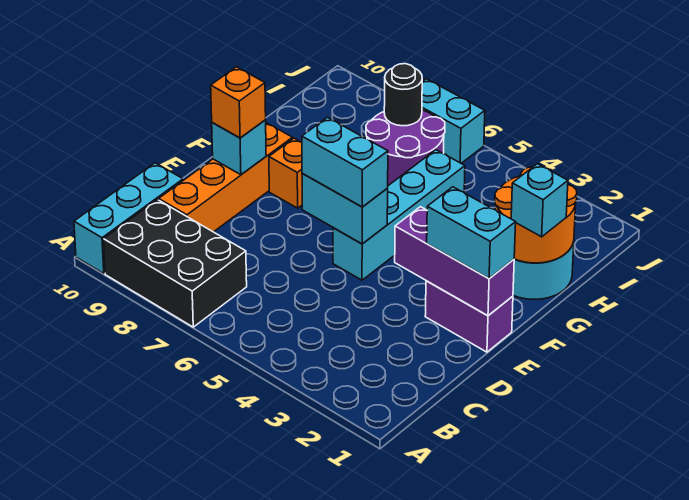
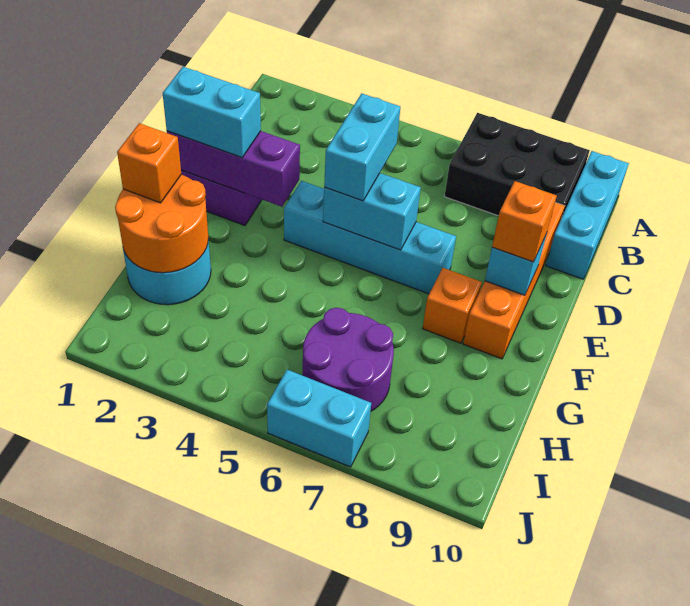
cyan 1x4 brick [333,150,465,280] -> cyan 1x4 brick turned to [284,181,456,294]
cyan 1x2 brick [302,117,388,207] -> cyan 1x2 brick turned to [324,94,400,201]
cyan 1x1 brick [511,164,568,237] -> orange 1x1 brick [117,123,181,203]
black 1x1 round brick [384,64,422,126] -> none

